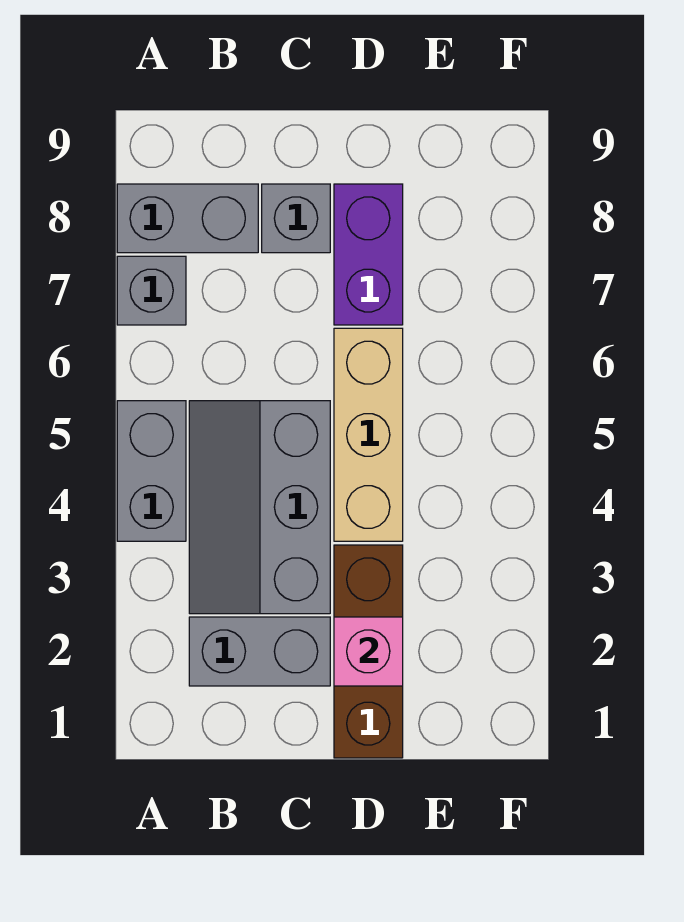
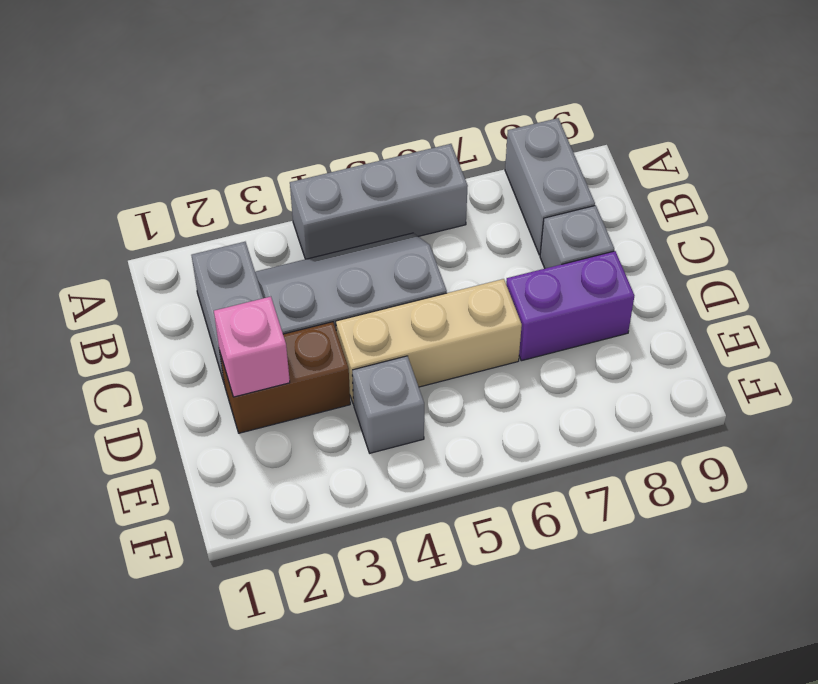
grey 1x2 brick [117,401,186,541] -> grey 1x3 brick [290,144,468,259]
grey 1x1 brick [117,256,186,325] -> grey 1x1 brick moved to [352,356,424,453]
brown 1x3 brick [334,545,403,758] -> brown 1x2 brick [220,322,350,433]

